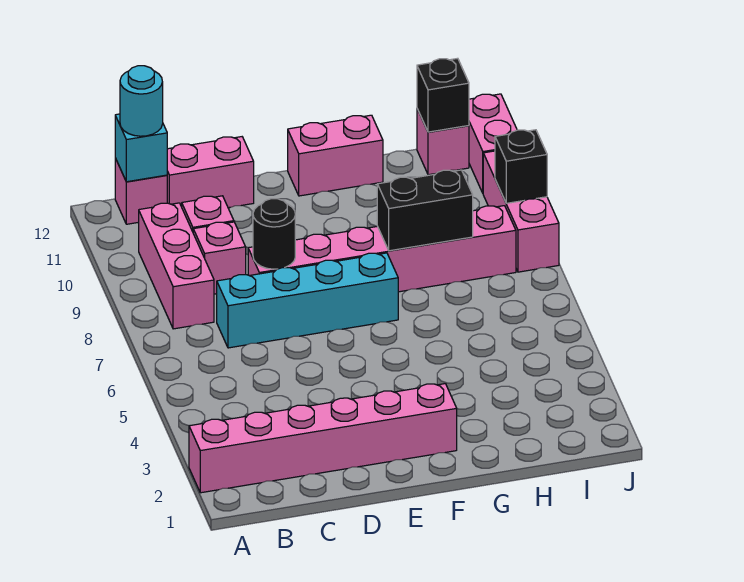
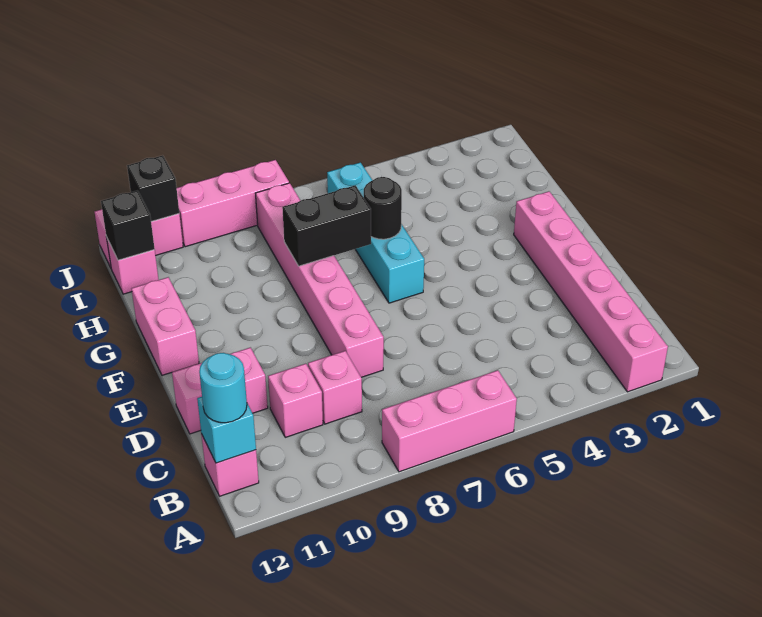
pink 1x3 brick [139,203,214,329] -> pink 1x3 brick moved to [382,370,517,472]
cyan 1x4 brick [217,253,398,348] -> cyan 1x4 brick moved to [327,162,424,303]
pink 1x2 brick [167,137,254,208] -> pink 1x2 brick turned to [172,348,268,434]
black 1x1 round brick [253,199,295,269] -> black 1x1 round brick moved to [364,177,402,239]
black 1x2 brick [377,170,473,251] -> black 1x2 brick turned to [282,185,371,266]
black 1x1 brick [495,130,547,203] -> black 1x1 brick moved to [127,155,179,222]

